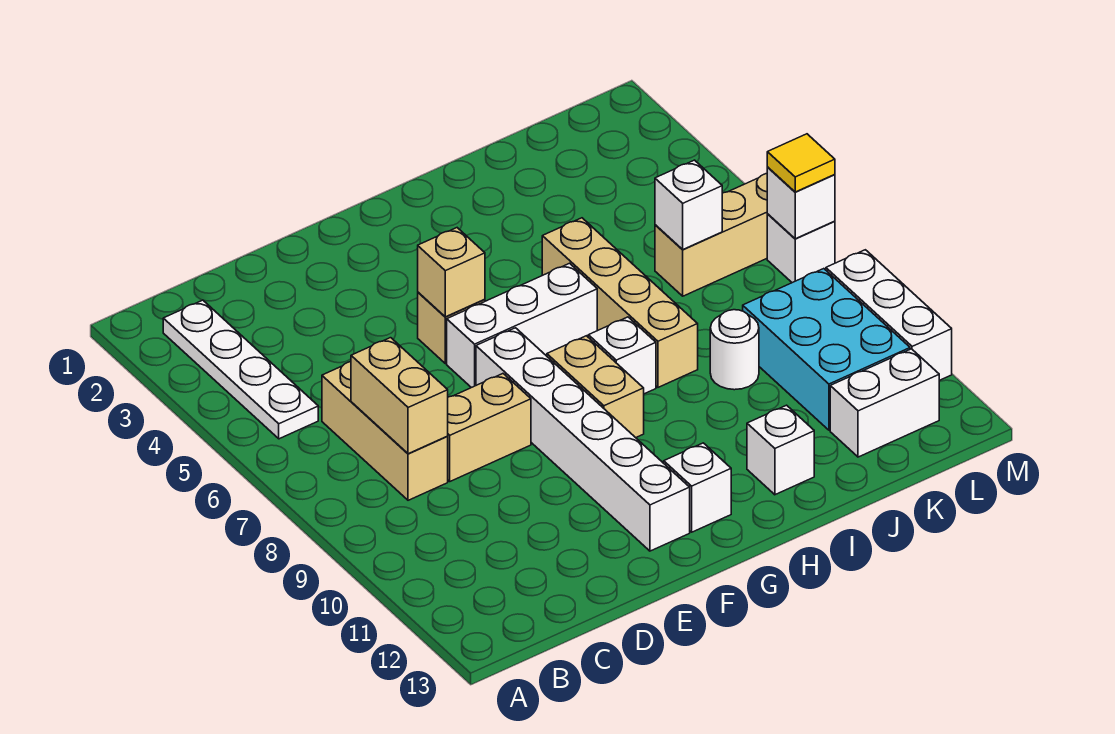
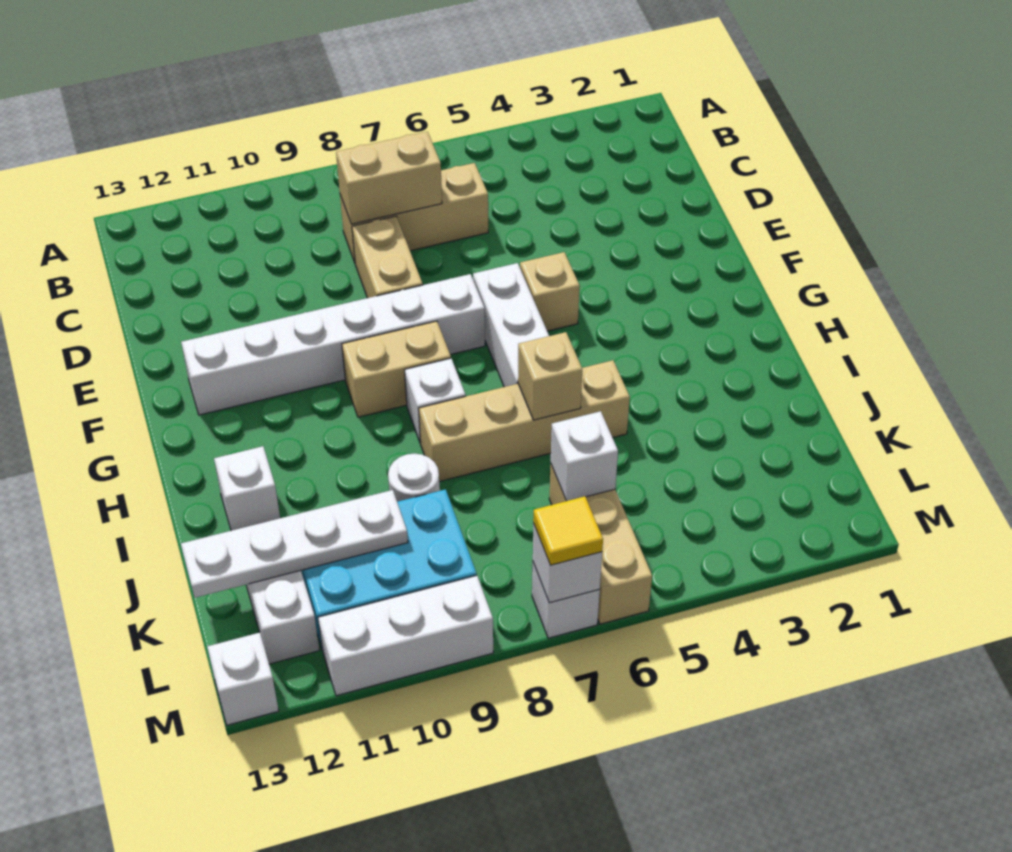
white 1x4 plate [163,300,318,439] -> white 1x4 plate moved to [181,490,408,598]
tan 1x1 brick [418,228,485,317] -> tan 1x1 brick moved to [518,332,582,420]
white 1x1 brick [664,443,731,532] -> white 1x1 brick moved to [207,632,279,725]

